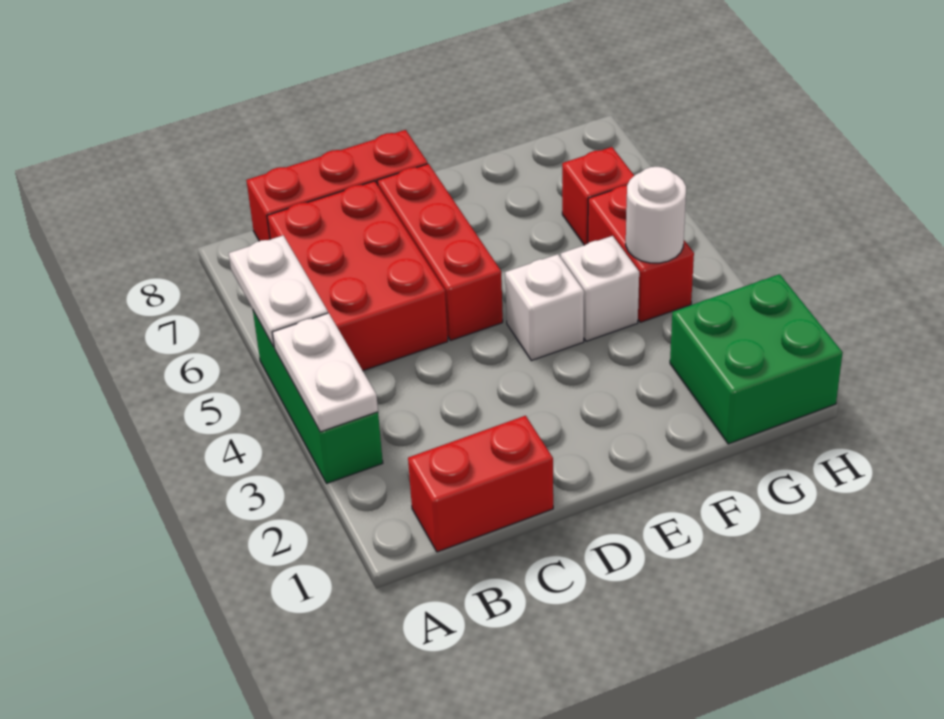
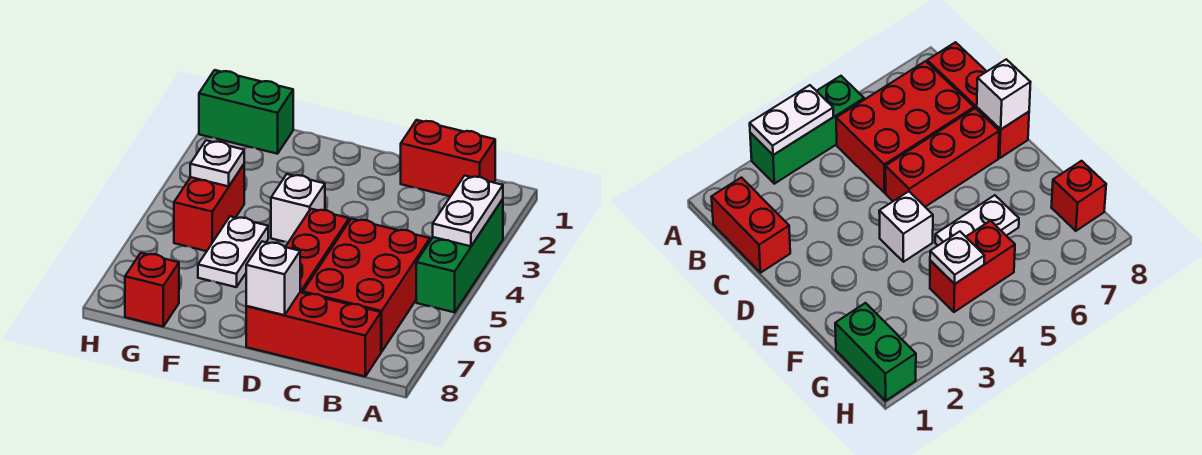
white 1x2 plate [229,235,328,347] -> white 1x2 plate moved to [198,216,268,287]
white 1x1 brick [561,236,639,341] -> white 1x1 brick moved to [246,242,300,315]
green 2x2 brick [670,274,843,444] -> green 1x2 brick [199,70,293,154]
white 1x1 round brick [626,167,686,263] -> white 1x1 plate [190,140,244,186]
red 1x1 brick [562,147,634,245] -> red 1x1 brick moved to [125,253,179,327]

